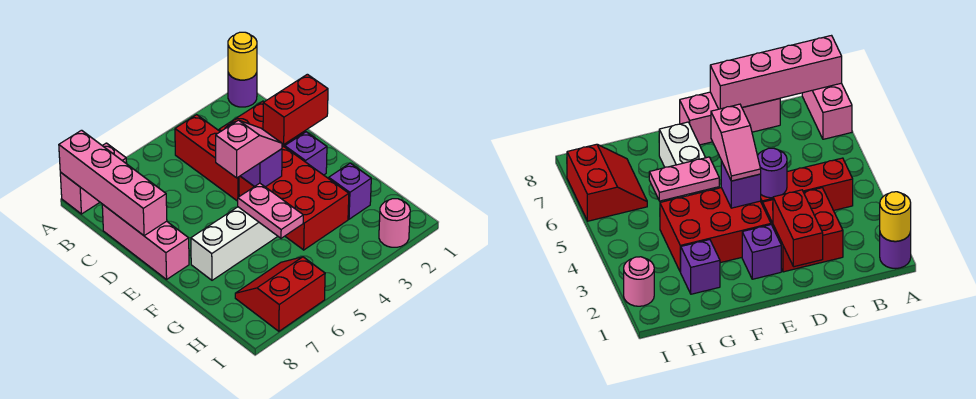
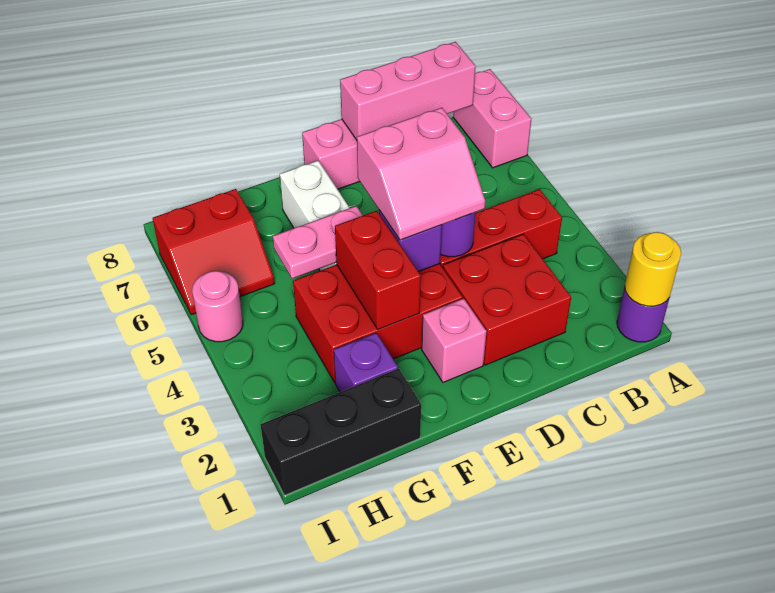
pink 1x4 brick [59,130,167,236] -> pink 1x3 brick [340,42,476,140]
red 1x2 brick [263,74,328,144] -> red 1x2 brick moved to [335,211,421,329]
purple 1x1 brick [285,132,327,175] -> pink 1x1 brick [422,298,487,382]
pink 1x2 slope [216,120,282,178] -> pink 2x2 slope [357,108,485,240]
none -> black 1x3 brick [261,369,421,495]
red 2x2 slope [235,257,325,331] -> red 2x2 slope turned to [153,189,275,315]
pink 1x1 round brick [379,199,410,247] -> pink 1x1 round brick moved to [192,271,243,342]

